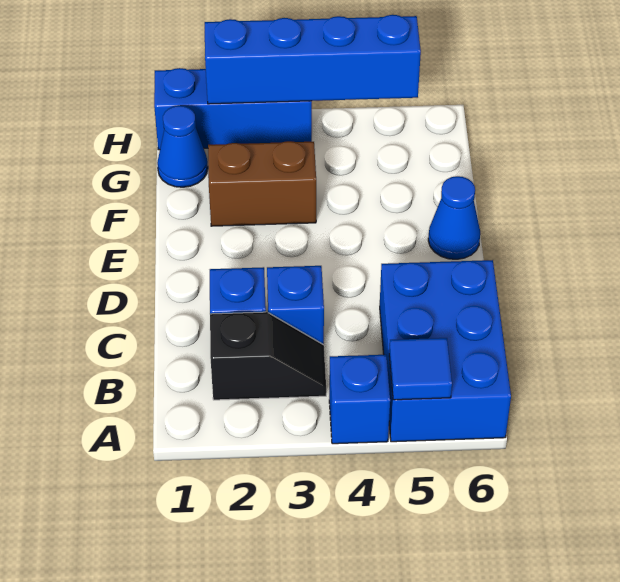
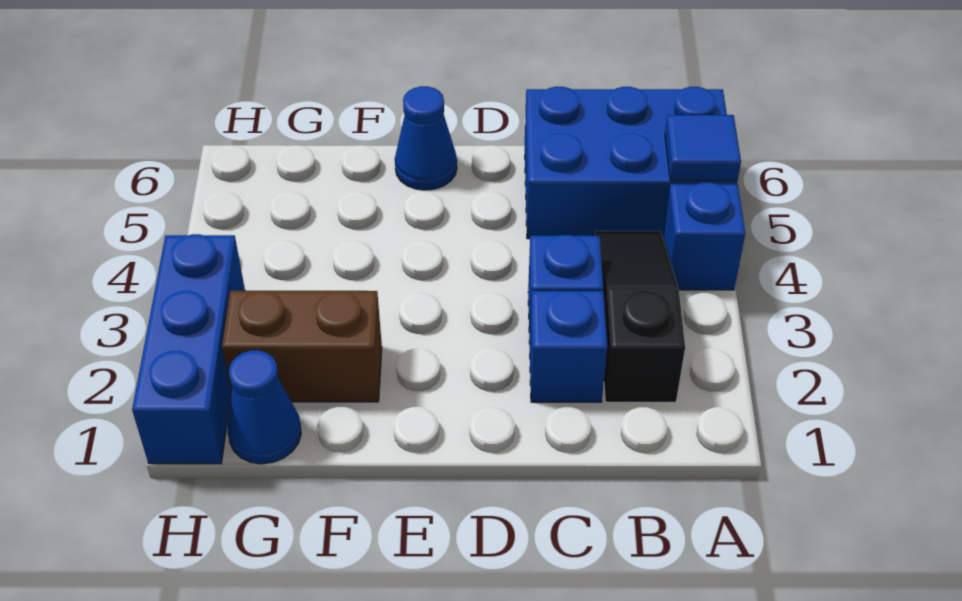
black 1x2 slope [210,312,326,400] -> black 1x3 slope [595,231,685,402]
brown 1x2 brick [208,141,316,226] -> brown 1x2 brick turned to [222,291,382,402]
blue 1x4 brick [205,15,421,104] -> none

